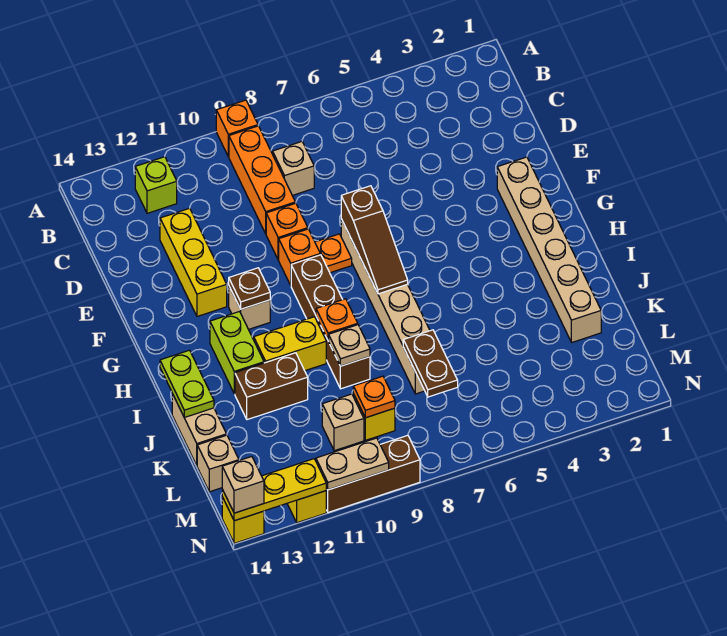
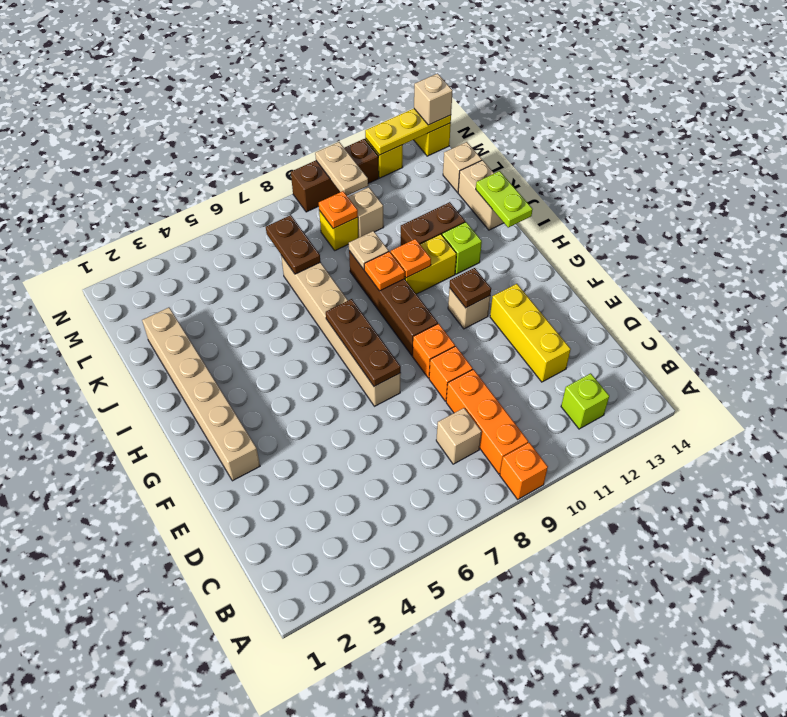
brown 1x3 slope [341,186,408,294] -> brown 1x3 plate [326,299,401,386]
orange 1x1 plate [315,234,352,273] -> orange 1x1 plate moved to [391,239,431,278]
lime 1x2 brick [210,312,264,394] -> lime 1x1 brick [442,222,482,274]
tan 1x2 plate [316,438,389,490] -> tan 1x2 plate turned to [315,142,368,195]

